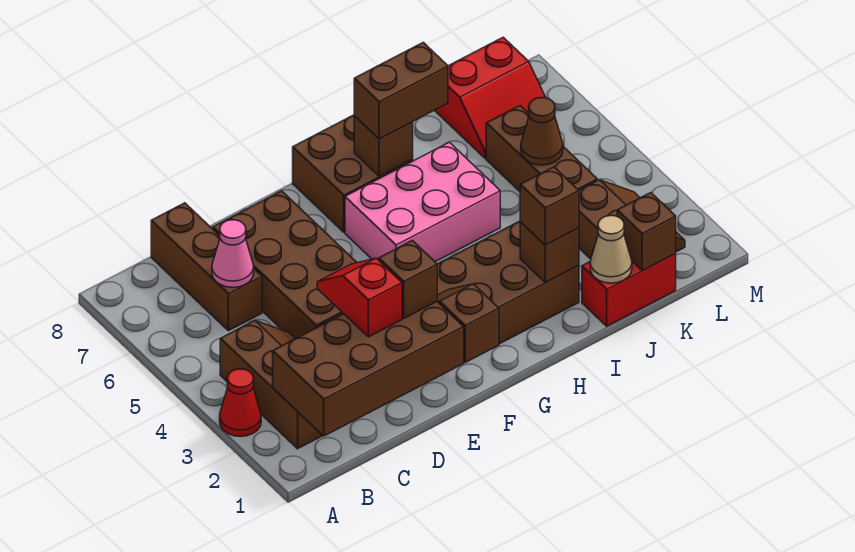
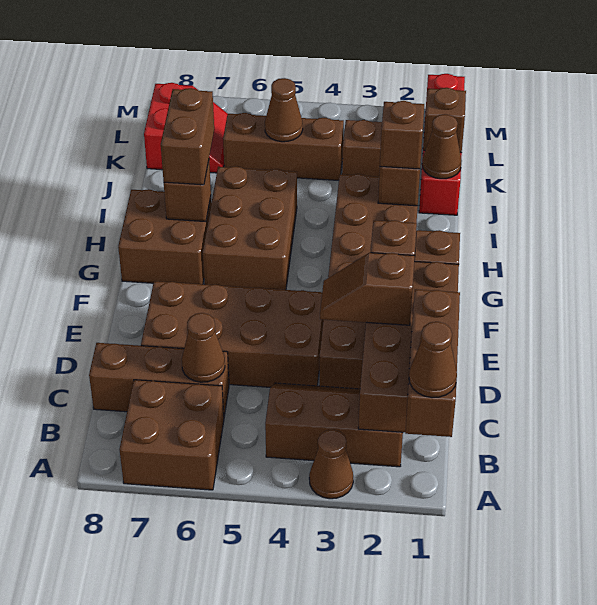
none -> brown 1x3 brick [405,289,460,437]
none -> brown 1x1 cone [409,322,457,398]
red 1x1 cone [220,369,261,437] -> brown 1x1 cone [309,430,353,499]
none -> brown 2x2 brick [120,380,224,490]
pink 1x1 cone [212,220,254,288] -> brown 1x1 cone [182,313,225,382]
red 1x2 slope [317,258,402,337] -> brown 1x2 slope [320,253,415,325]
pink 2x3 brick [345,142,500,262] -> brown 2x3 brick [203,166,297,290]
red 1x2 brick [582,254,676,326] -> red 1x4 brick [419,74,465,215]
tan 1x1 cone [590,216,632,283] -> brown 1x1 cone [422,114,462,179]

